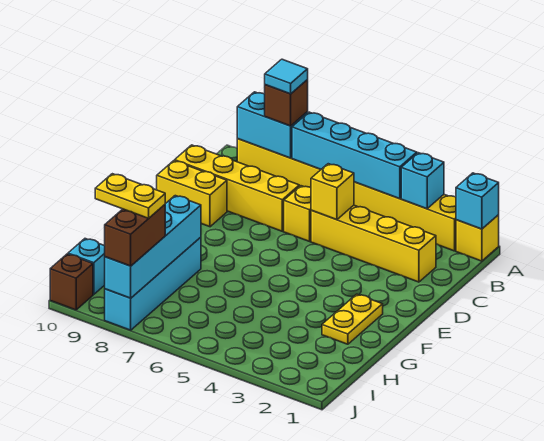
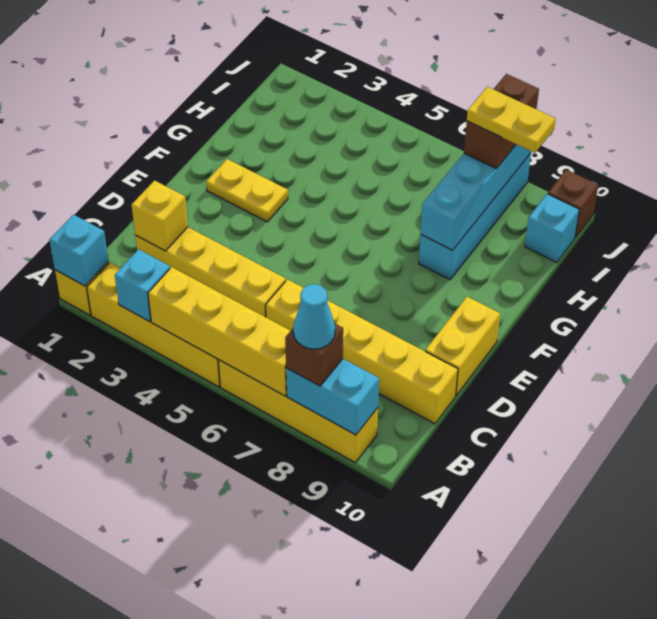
cyan 1x4 brick [292,112,417,199] -> yellow 1x4 brick [148,267,290,396]
cyan 1x1 tile [265,59,308,94] -> cyan 1x1 cone [293,284,335,349]
yellow 1x1 brick [311,164,354,220] -> yellow 1x1 brick moved to [132,181,188,251]
yellow 1x2 brick [157,161,227,227] -> yellow 1x2 brick turned to [425,297,500,395]
yellow 1x2 plate [322,294,383,344] -> yellow 1x2 plate turned to [206,159,288,222]

